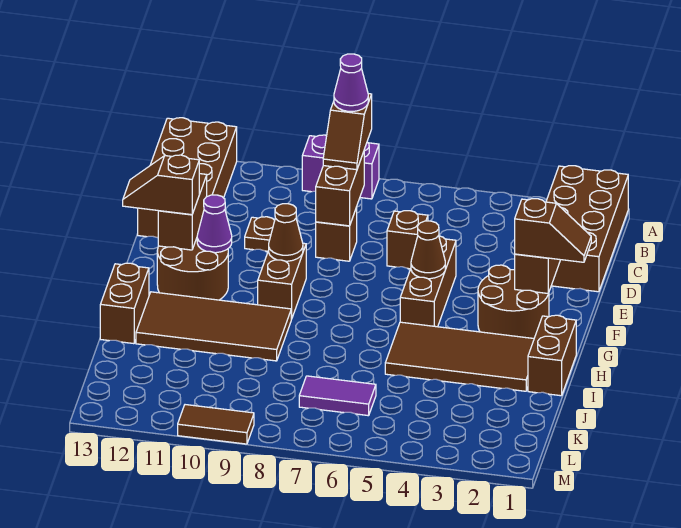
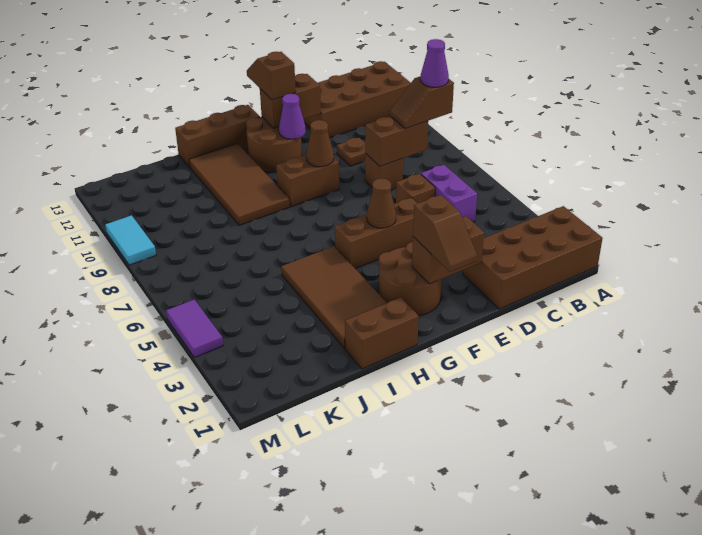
purple 1x2 brick [302,135,379,199] -> purple 1x2 brick moved to [421,165,477,222]
brown 1x2 brick [100,263,149,344] -> brown 1x3 brick [175,105,260,167]
purple 1x2 tile [299,376,376,416] -> purple 1x2 tile moved to [166,300,223,357]
brown 1x2 tile [178,405,254,444] -> cyan 1x2 tile [105,215,156,265]

